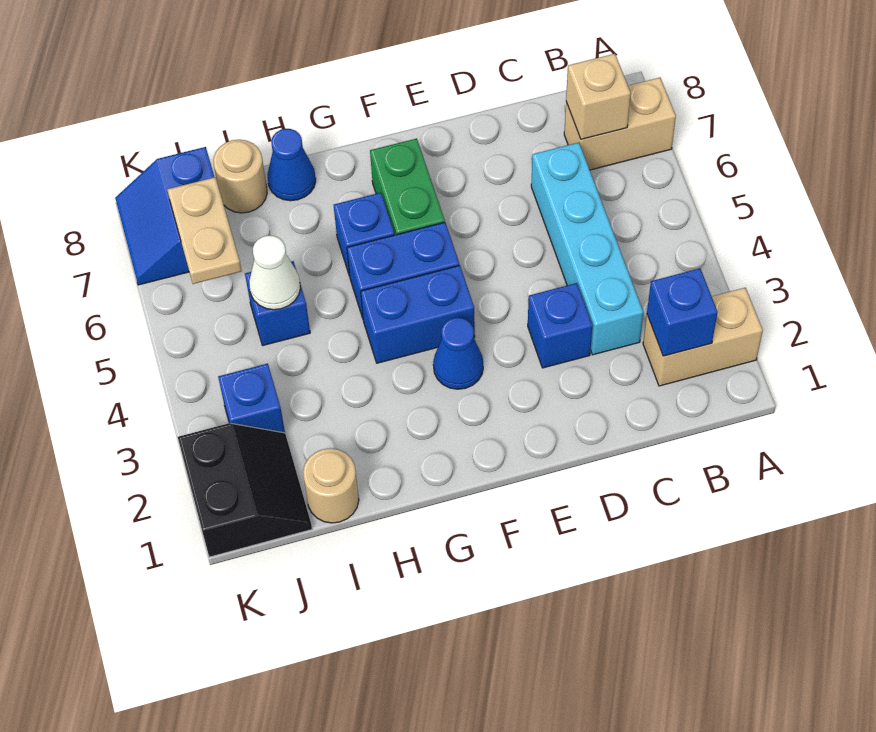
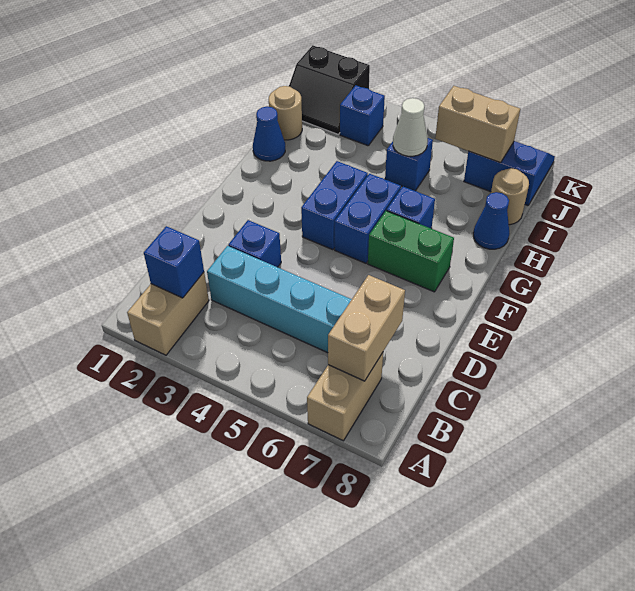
tan 1x1 brick [566,54,631,139] -> tan 1x2 brick [328,275,405,381]
blue 1x1 cone [433,318,483,389] -> blue 1x1 cone moved to [253,107,285,161]
tan 1x2 plate [167,177,241,284] -> tan 1x2 brick [435,86,520,163]

